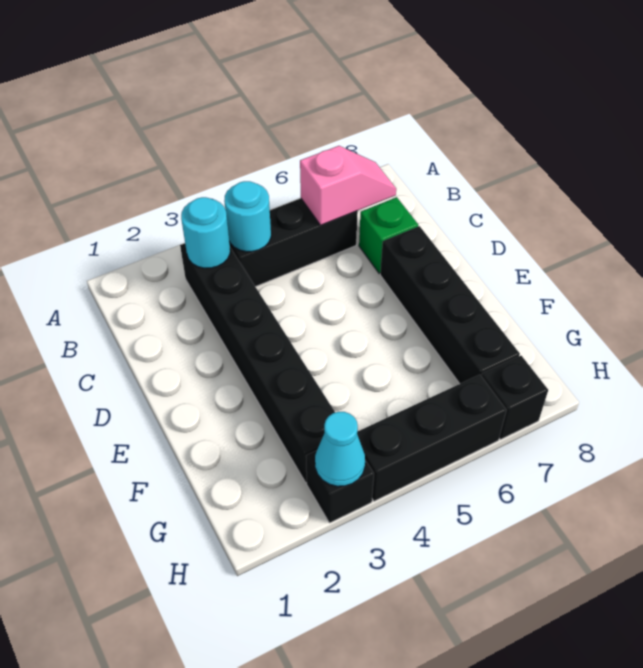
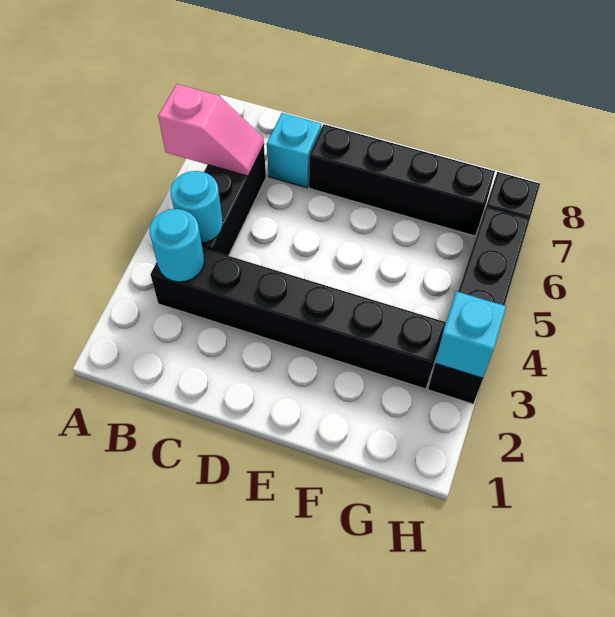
pink 1x2 slope [300,146,396,225] -> pink 1x2 slope turned to [158,84,264,176]
green 1x1 brick [359,197,418,274] -> cyan 1x1 brick [267,113,321,188]
cyan 1x1 cone [315,412,365,486] -> cyan 1x1 brick [435,292,506,378]

